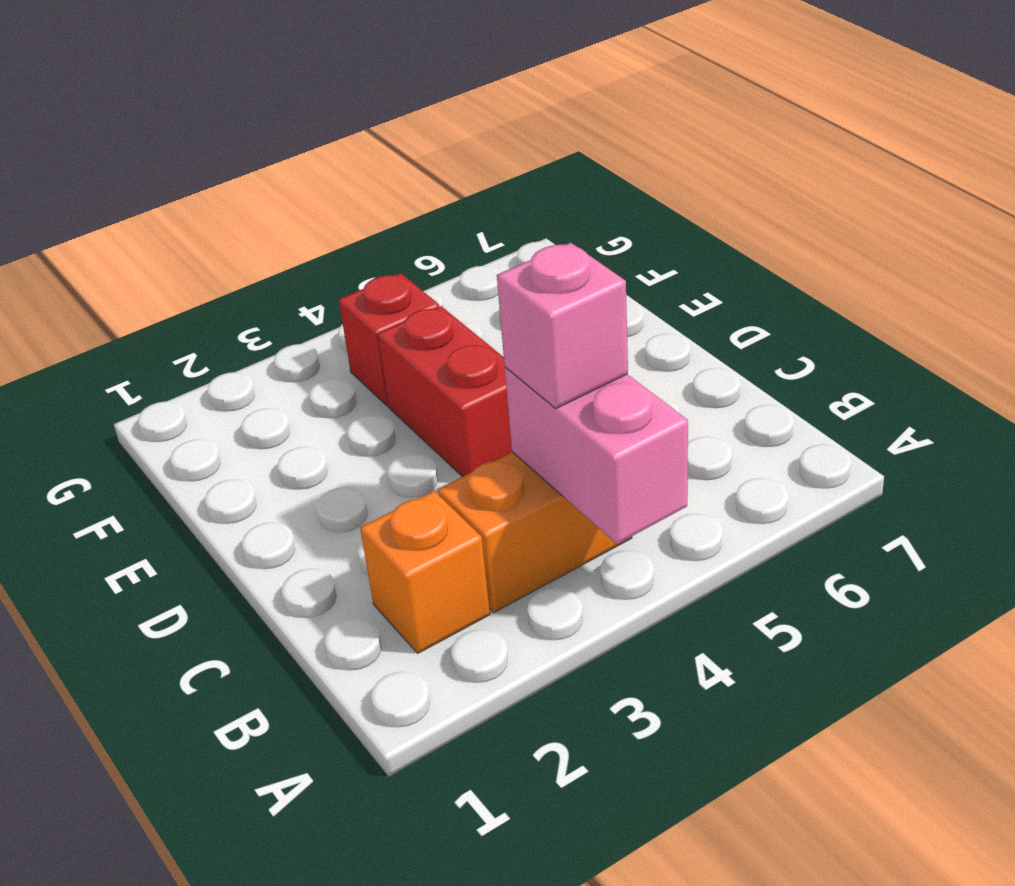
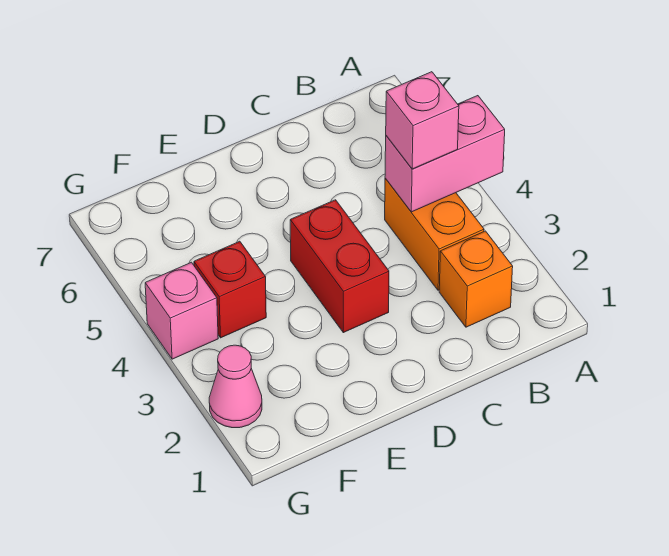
red 1x2 brick [378,306,512,477] -> red 1x2 brick turned to [290,200,389,333]
none -> pink 1x1 cone [209,345,262,428]
none -> pink 1x1 brick [145,262,218,359]

